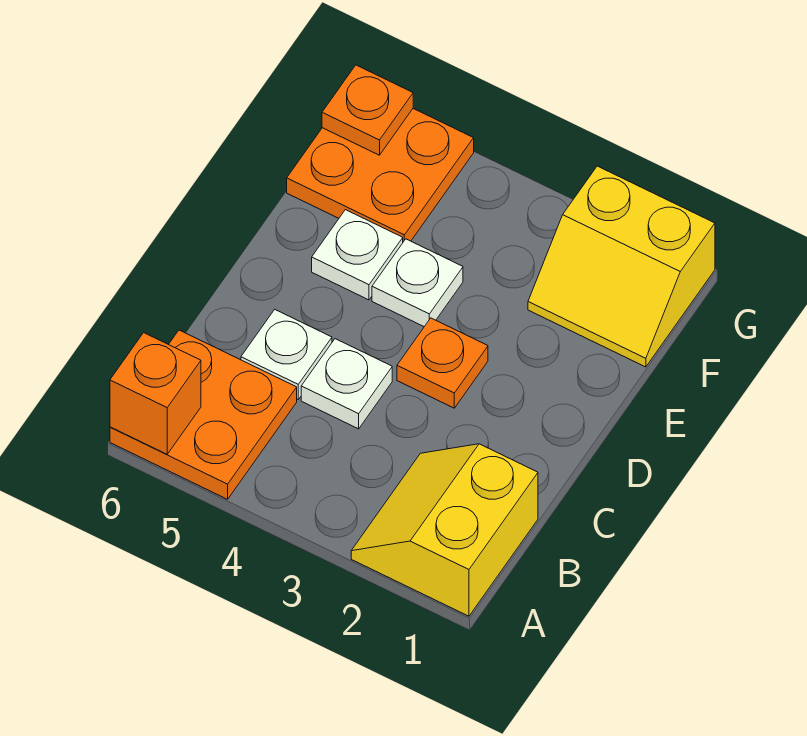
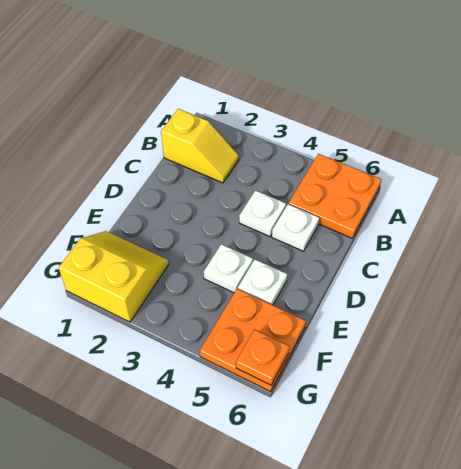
yellow 2x2 slope [351,444,538,616] -> yellow 1x2 slope [161,109,239,183]
orange 1x1 brick [110,333,201,454] -> none
orange 1x1 plate [397,318,488,408] -> none

